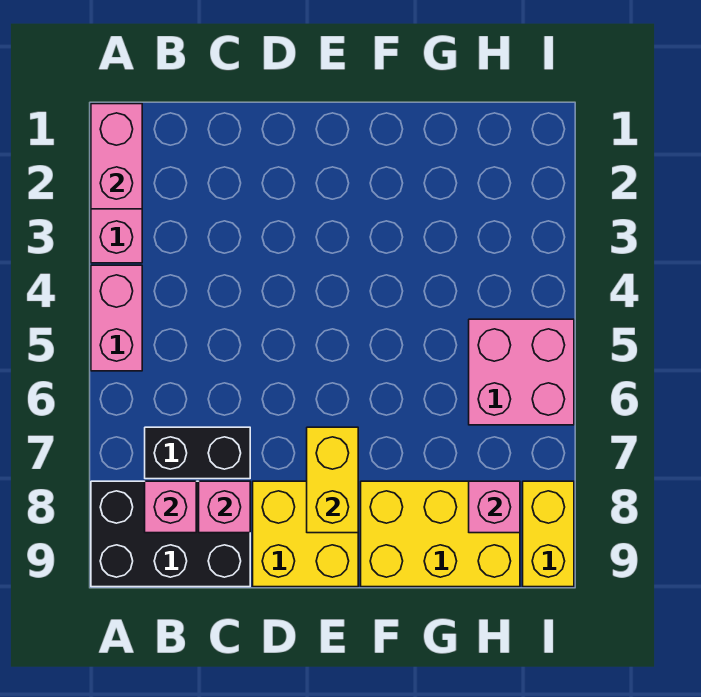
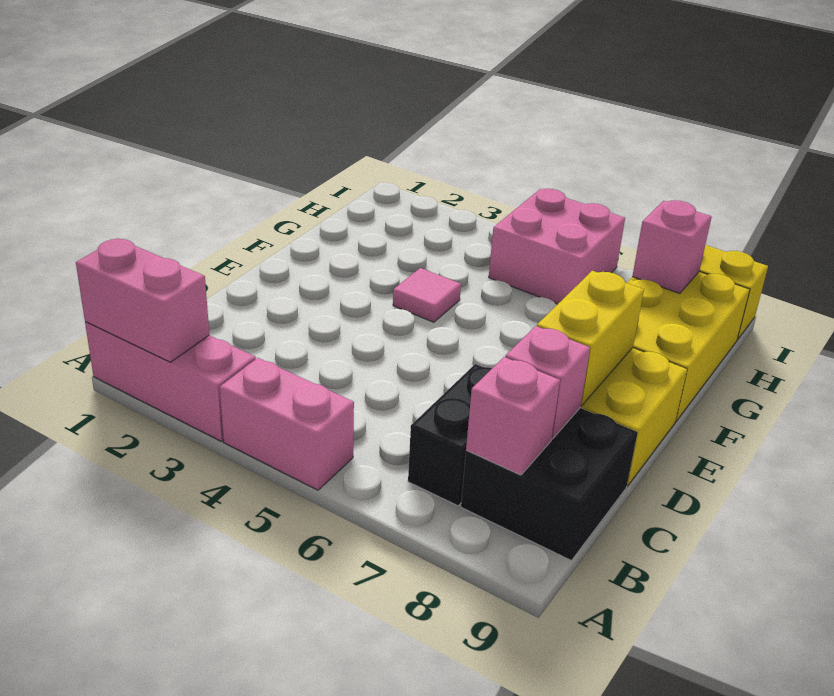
black 2x3 brick [91,481,250,587] -> black 2x2 brick [461,408,638,561]
yellow 1x2 brick [307,427,358,533] -> yellow 1x2 brick turned to [537,271,644,406]
none -> pink 1x1 tile [393,268,461,322]

